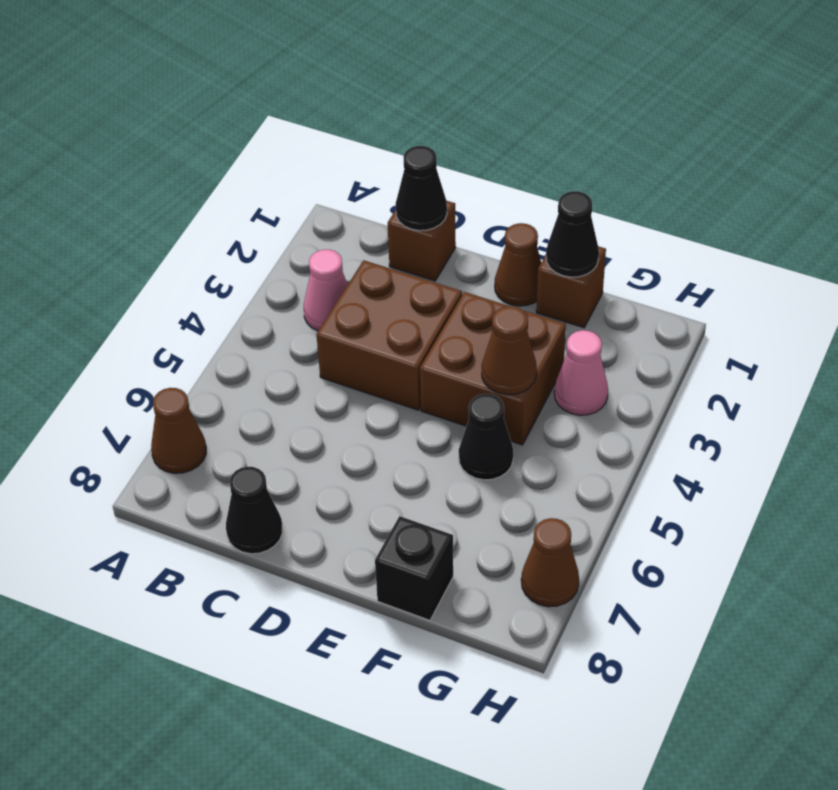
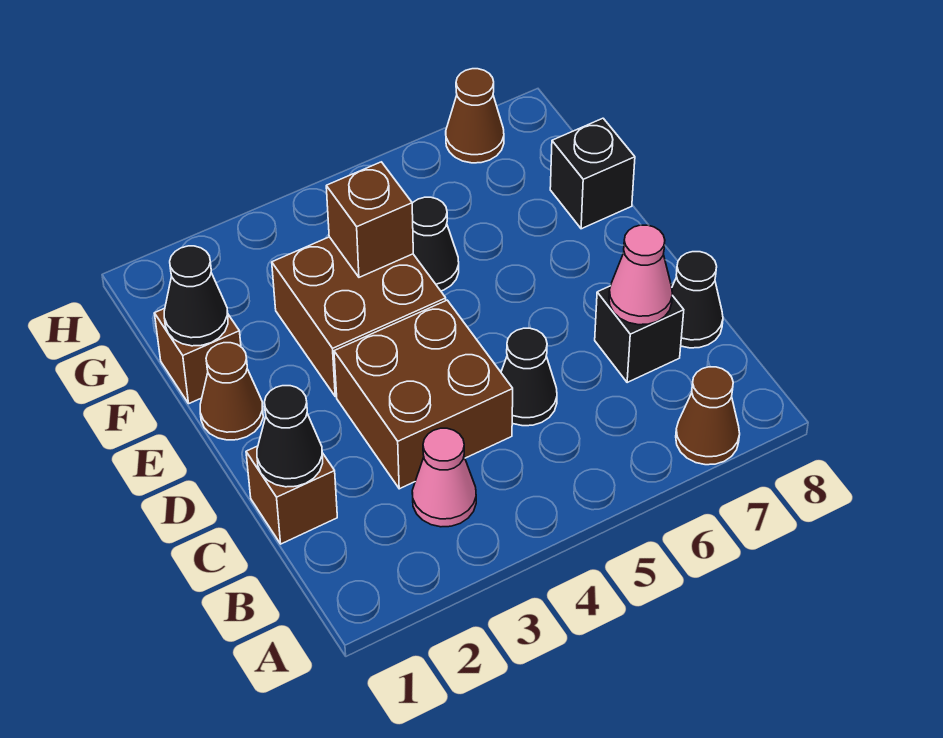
none -> black 1x1 cone [501,328,557,426]
none -> black 1x1 brick [595,286,684,383]
brown 1x1 cone [482,306,537,395] -> brown 1x1 brick [326,162,413,277]
pink 1x1 cone [554,330,608,415] -> pink 1x1 cone moved to [609,225,673,325]

